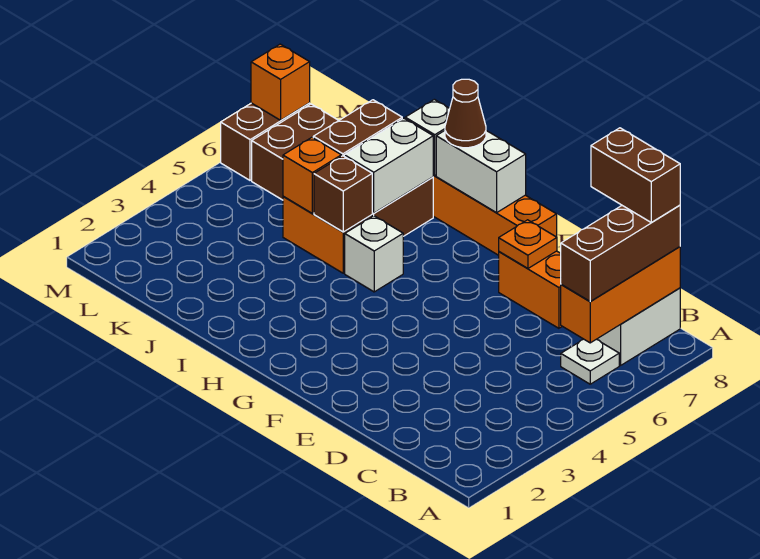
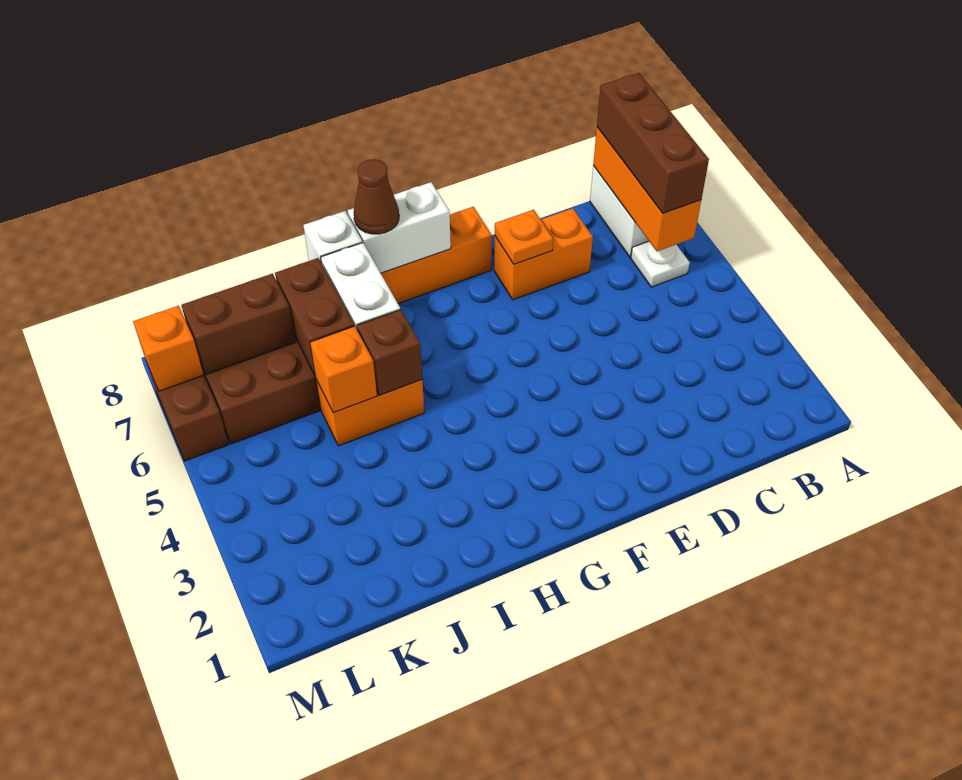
brown 1x2 brick [591,128,680,223] -> brown 1x2 brick moved to [181,274,295,374]
white 1x1 brick [345,216,403,292] -> none

